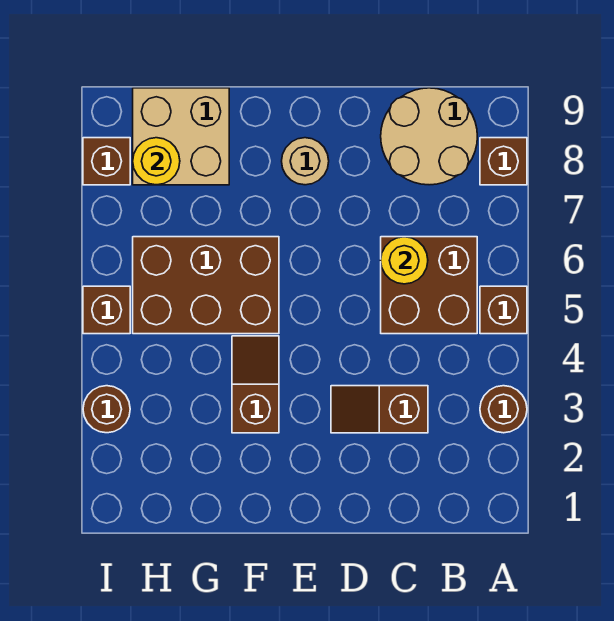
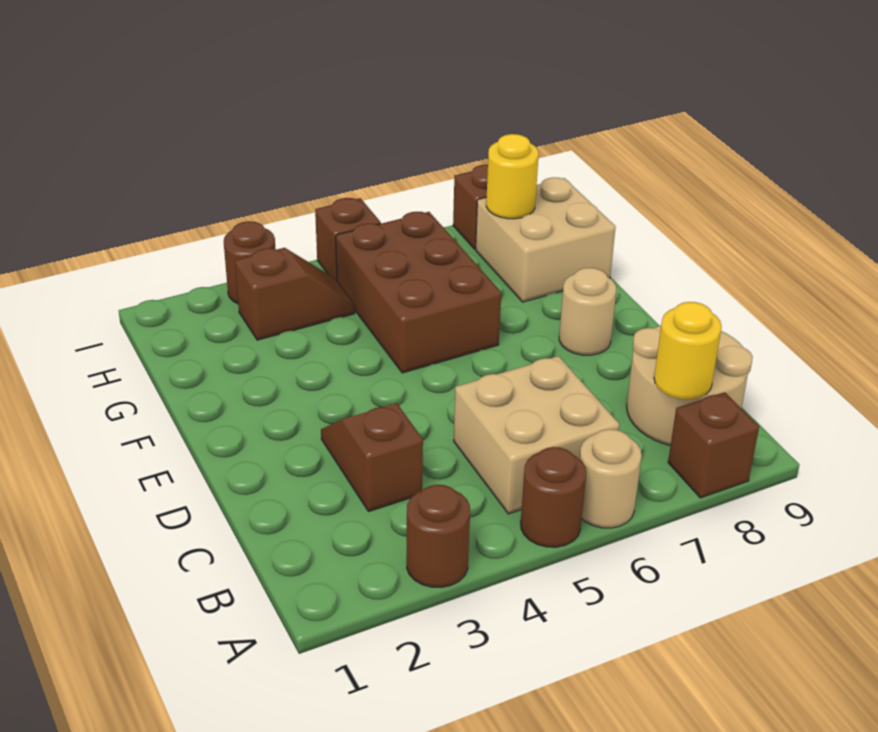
brown 1x1 brick [480,286,527,334] -> brown 1x1 round brick [521,447,586,547]
none -> tan 1x1 round brick [580,429,642,528]
brown 2x2 brick [381,237,477,334] -> tan 2x2 brick [454,356,619,514]
yellow 1x1 round brick [381,237,428,284] -> yellow 1x1 round brick moved to [654,302,722,399]
brown 1x2 slope [232,336,279,433] -> brown 1x2 slope moved to [235,248,355,340]

